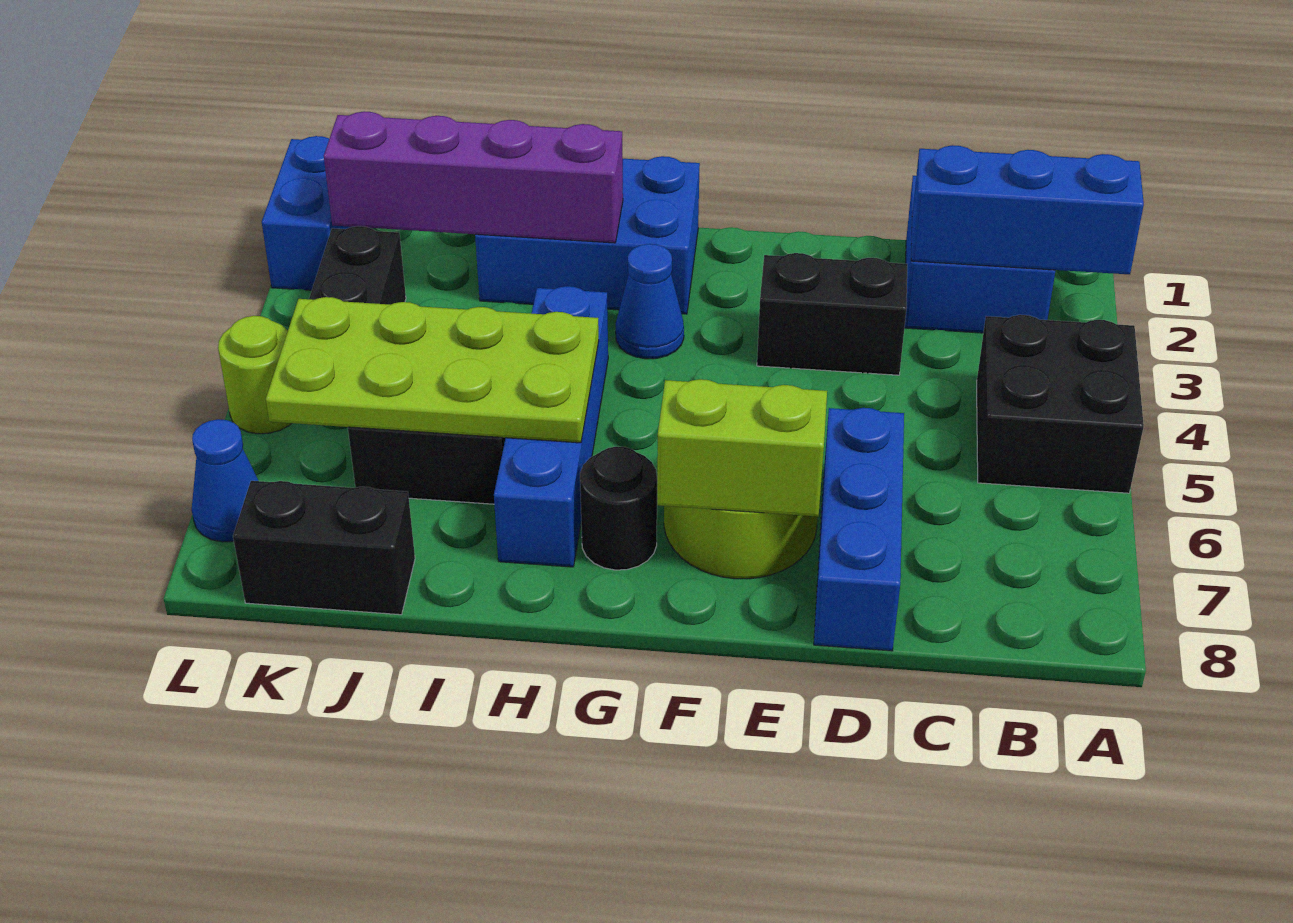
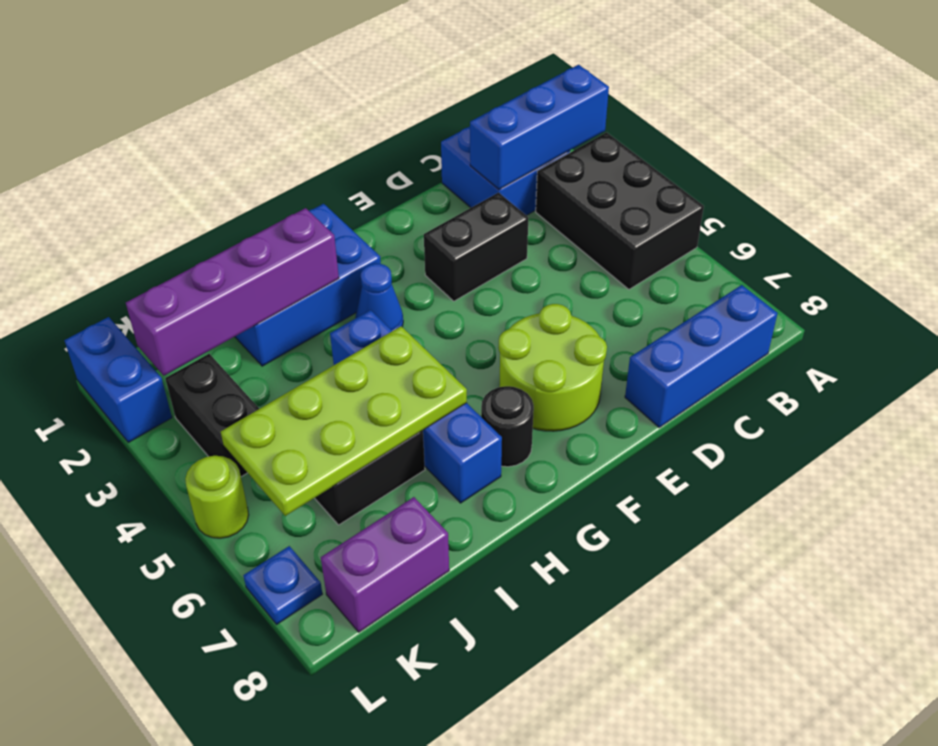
black 2x2 brick [977,315,1144,493] -> black 2x3 brick [536,132,704,289]
blue 1x3 brick [814,408,904,651] -> blue 1x3 brick turned to [625,285,778,427]
lime 1x2 brick [657,379,827,517] -> none
black 1x2 brick [233,481,415,615] -> purple 1x2 brick [321,497,449,632]
blue 1x1 cone [192,419,259,542] -> blue 1x1 plate [243,546,322,624]

